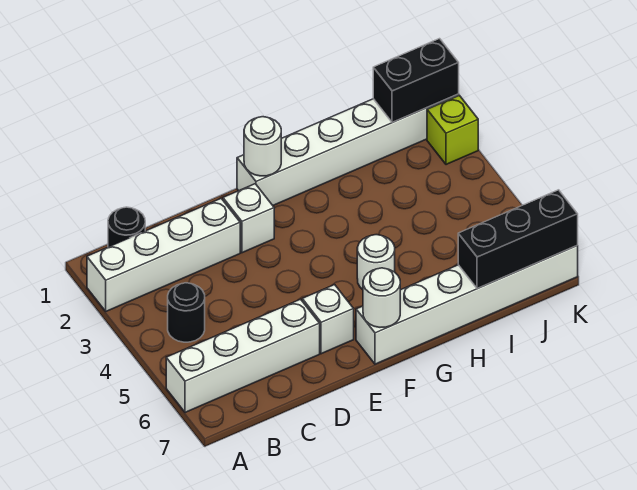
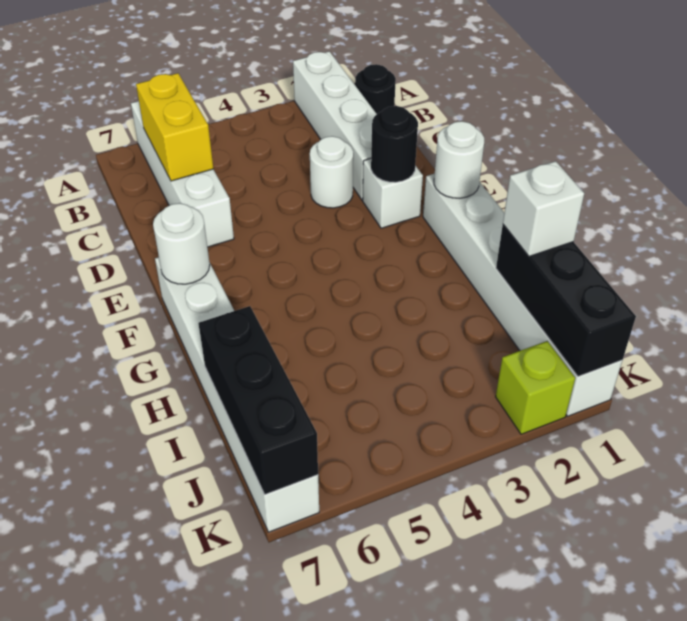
black 1x1 round brick [168,283,205,342] -> black 1x1 round brick moved to [371,106,418,182]
none -> yellow 1x2 brick [136,73,213,181]
white 1x1 brick [302,285,354,354] -> white 1x1 brick moved to [503,161,584,256]
white 1x1 round brick [357,235,395,290] -> white 1x1 round brick moved to [310,136,353,208]
black 1x2 brick [373,39,459,122] -> black 1x3 brick [496,225,636,377]

